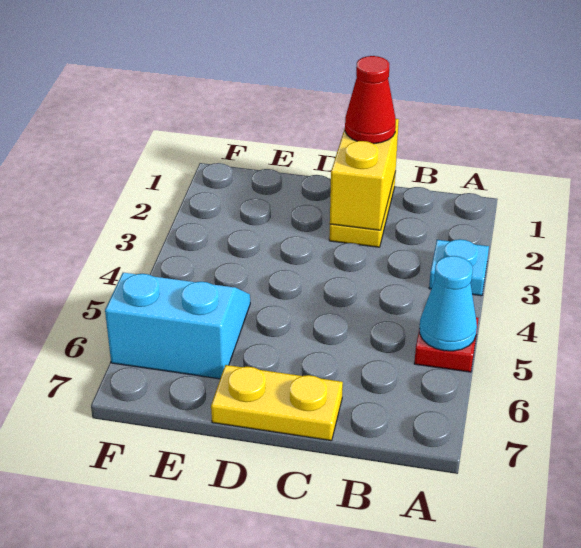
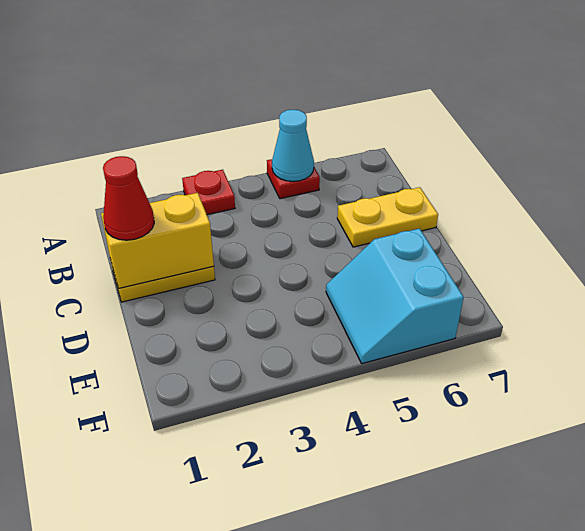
cyan 1x1 plate [429,239,489,296] -> red 1x1 plate [182,170,235,215]
yellow 1x2 plate [211,365,343,441] -> yellow 1x2 plate turned to [337,187,438,247]

